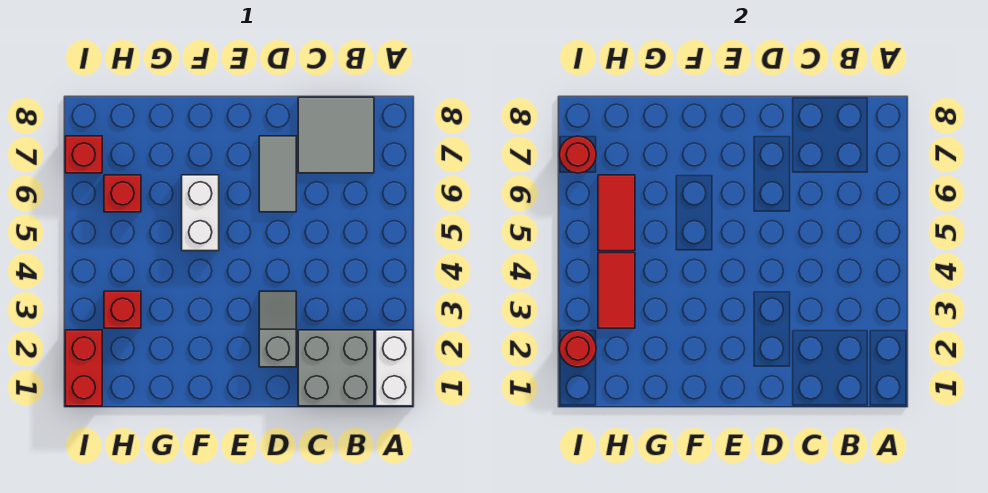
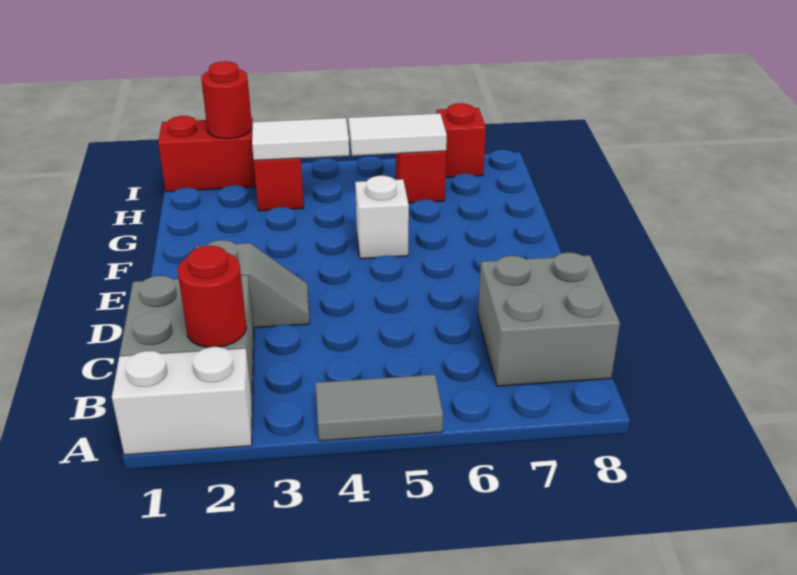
grey 2x2 tile [298,97,374,173] -> grey 2x2 brick [478,252,620,386]
grey 1x2 tile [259,136,296,212] -> grey 1x2 tile moved to [316,375,443,441]
white 1x2 brick [182,175,219,251] -> white 1x1 brick [355,176,409,259]
red 1x2 tile [598,253,635,328] -> white 1x2 tile [252,118,349,160]
red 1x2 tile [598,175,635,251] -> white 1x2 tile [348,113,447,156]
red 1x1 round brick [559,136,596,173] -> red 1x1 round brick moved to [177,246,247,347]

